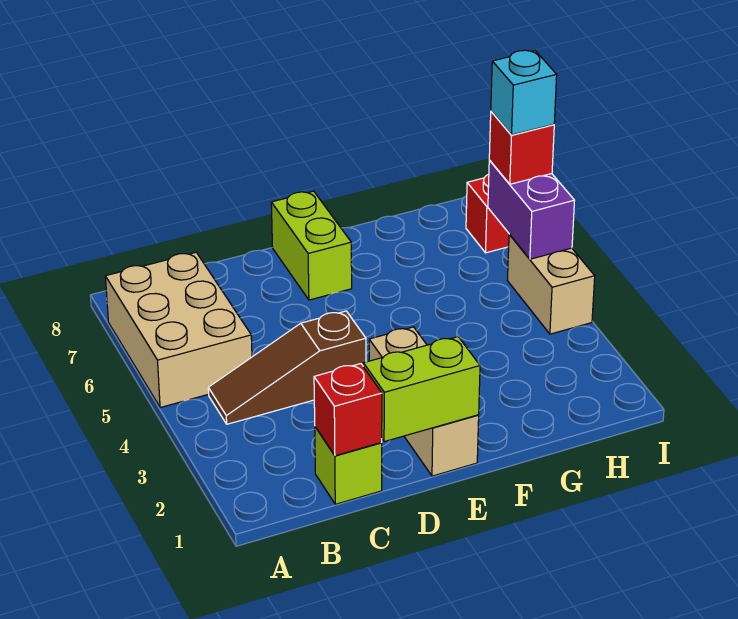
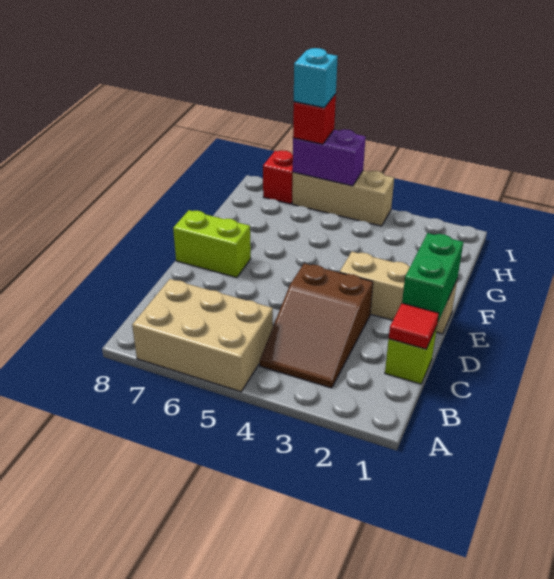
brown 1x3 slope [208,311,366,424] -> brown 2x3 slope [260,263,373,388]
red 1x1 brick [314,364,382,456] -> red 1x1 tile [389,303,439,349]
lime 1x2 brick [363,337,480,442] -> green 1x2 brick [402,233,463,323]
tan 1x2 brick [508,235,595,334] -> tan 1x3 brick [292,171,394,226]

